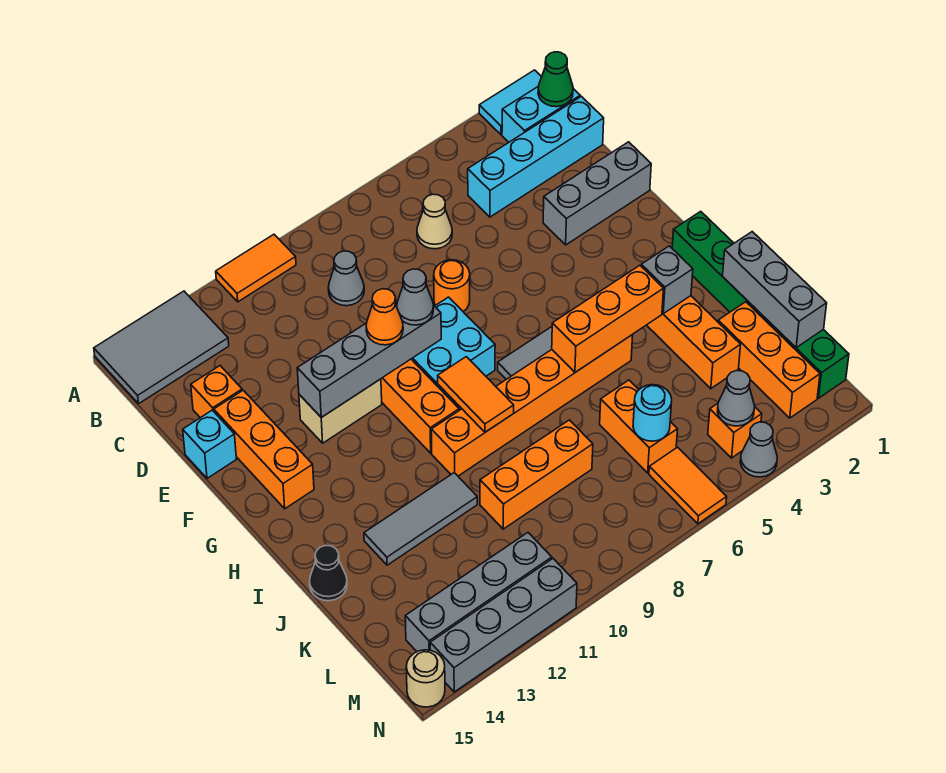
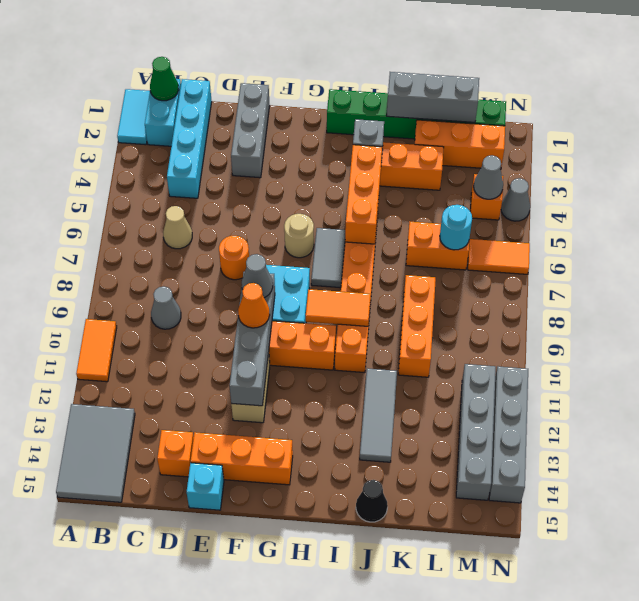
tan 1x1 round brick [406,650,445,707] -> tan 1x1 round brick moved to [284,214,314,258]

